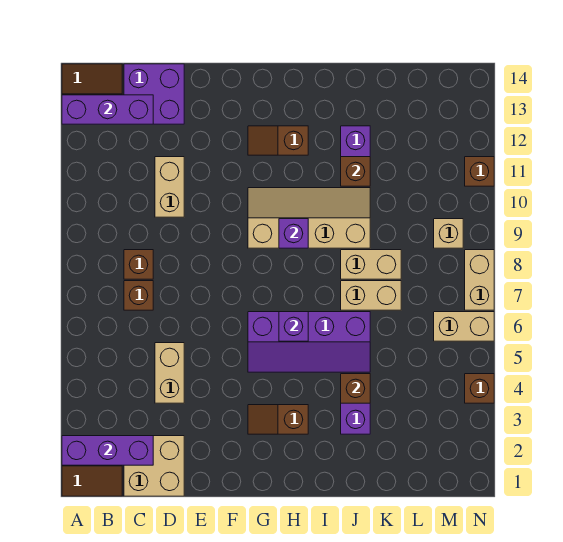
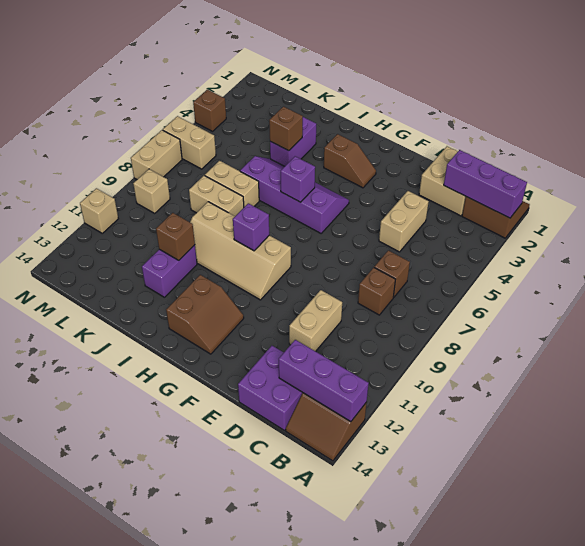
brown 1x2 slope [248,126,308,155] -> brown 2x2 slope [166,275,244,354]
brown 1x1 brick [465,157,494,186] -> tan 1x1 brick [80,188,118,233]

